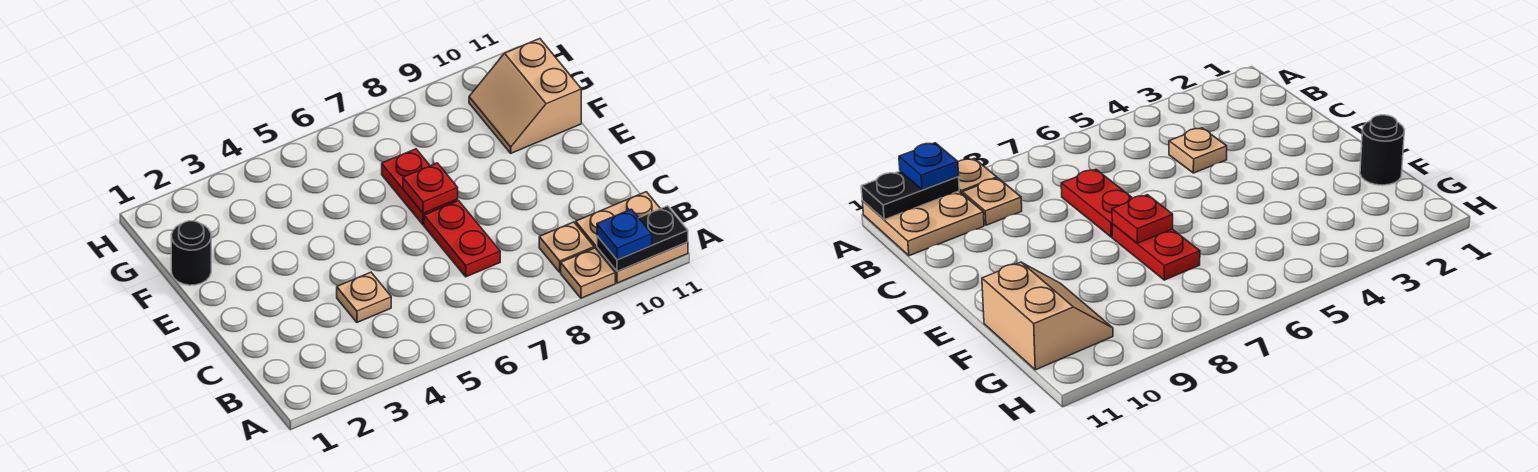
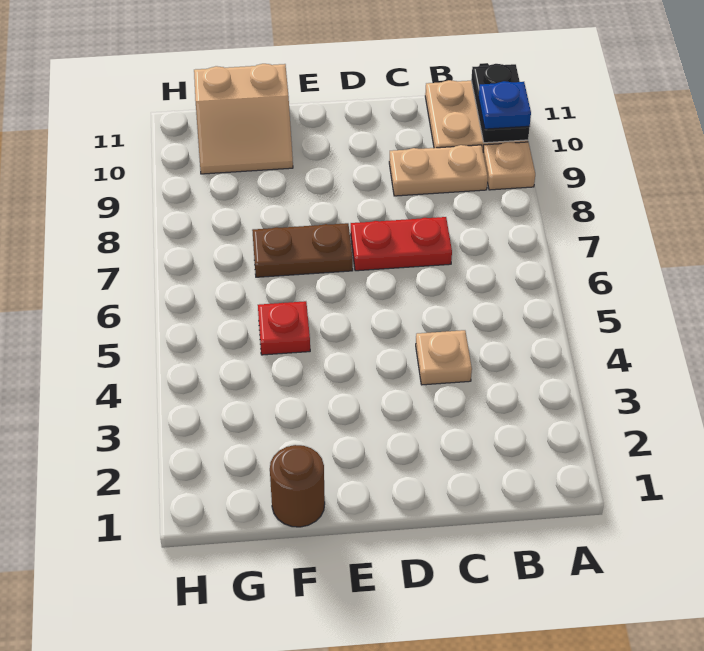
tan 1x1 plate [539,222,594,272] -> tan 1x2 plate [389,145,488,196]
red 1x2 plate [382,149,458,225] -> brown 1x2 plate [252,223,353,277]
red 1x1 plate [403,163,458,213] -> red 1x1 plate moved to [258,301,310,355]
black 1x1 round brick [171,221,211,285] -> brown 1x1 round brick [270,445,325,527]

